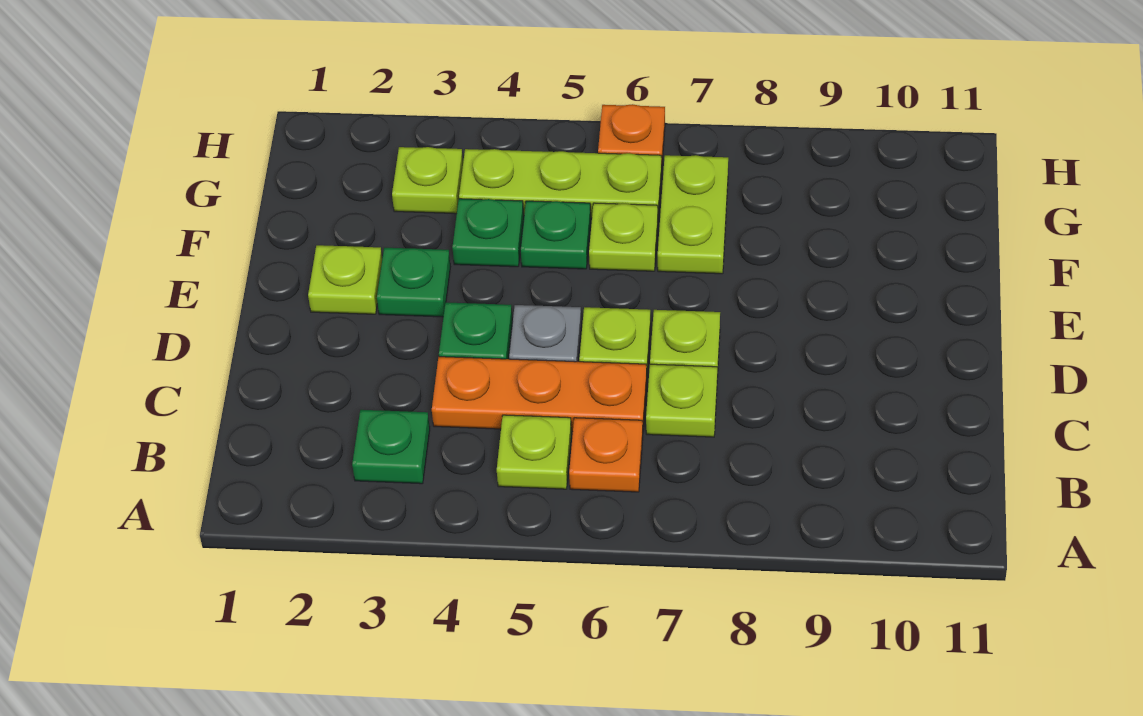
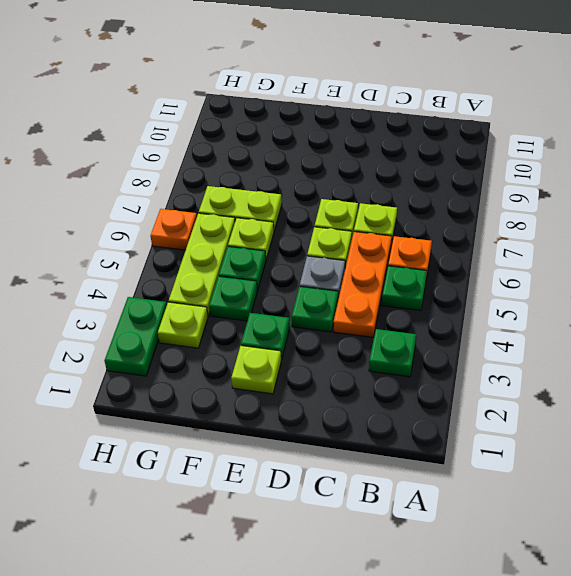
lime 1x1 plate [497,415,572,489] -> green 1x1 plate [382,266,427,311]
none -> green 1x2 plate [104,297,167,376]

